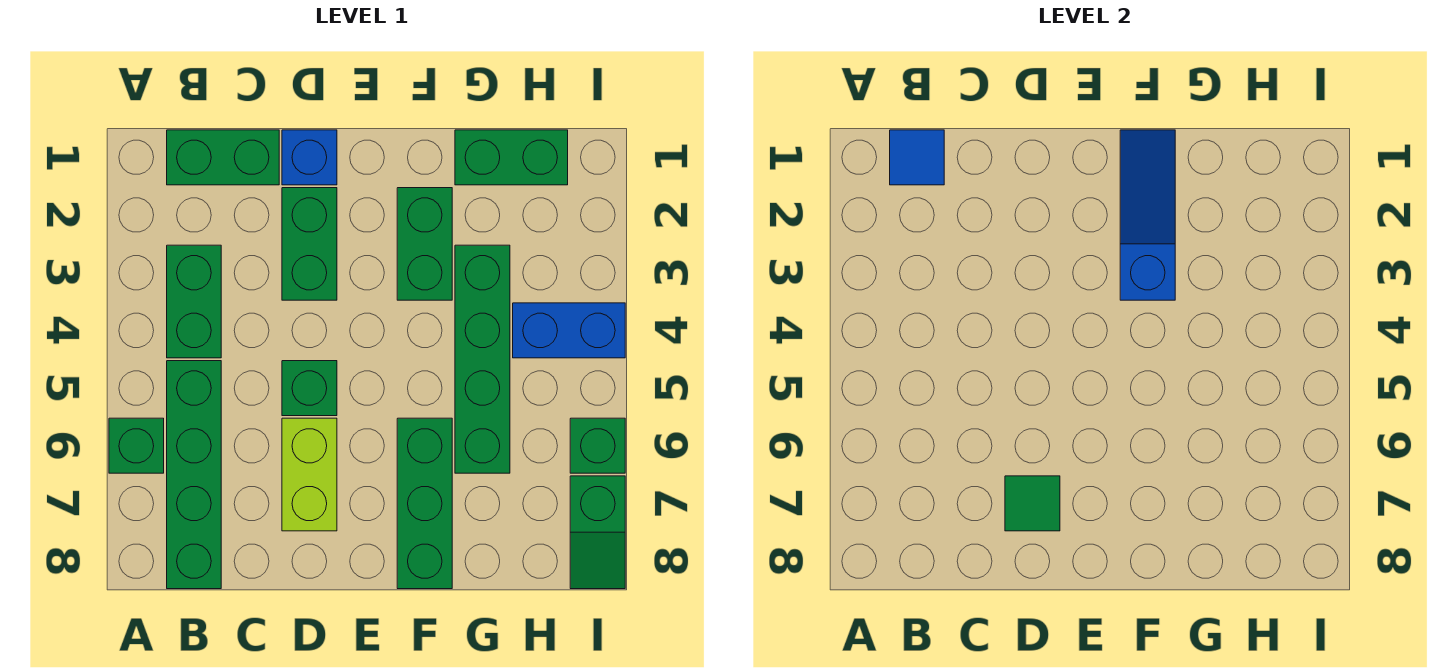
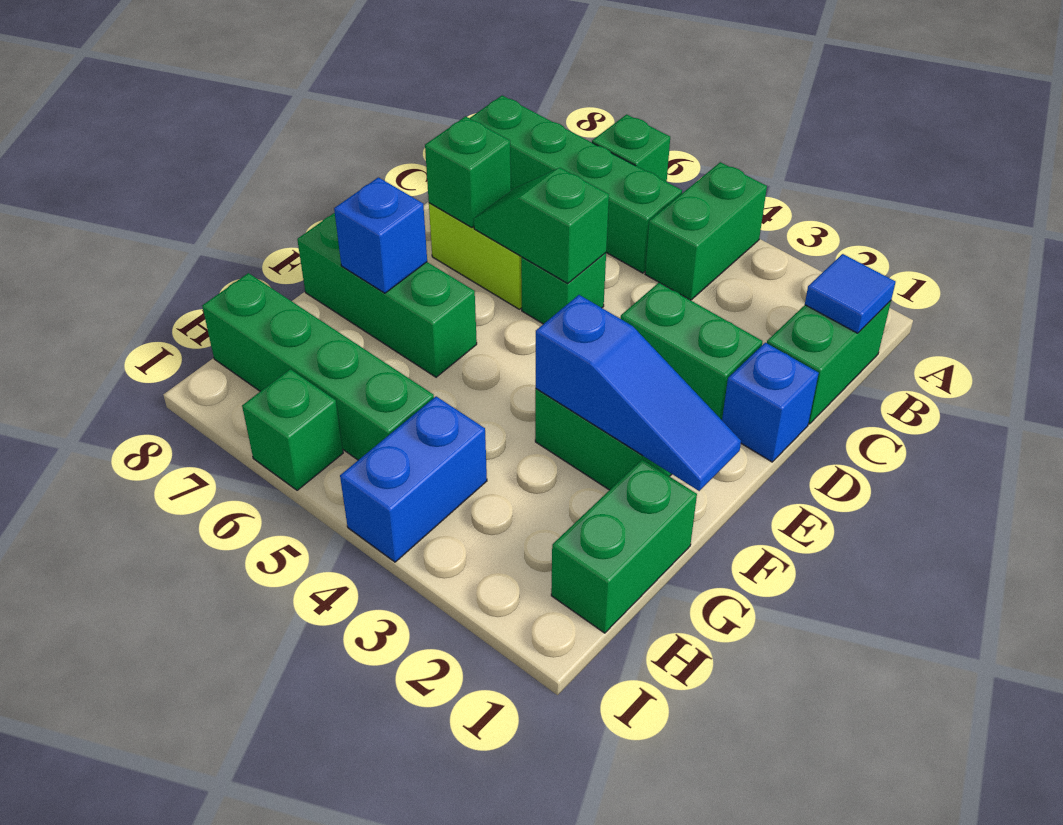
green 1x2 brick [167,245,221,358] -> green 1x2 brick turned to [645,162,767,300]
green 1x1 tile [1005,476,1060,531] -> green 1x1 brick [425,116,511,227]
none -> blue 1x1 brick [334,177,427,293]
green 1x4 brick [455,245,510,473] -> green 1x4 brick moved to [202,273,434,460]
green 1x2 slope [570,476,625,589] -> green 1x2 slope moved to [474,168,609,284]

